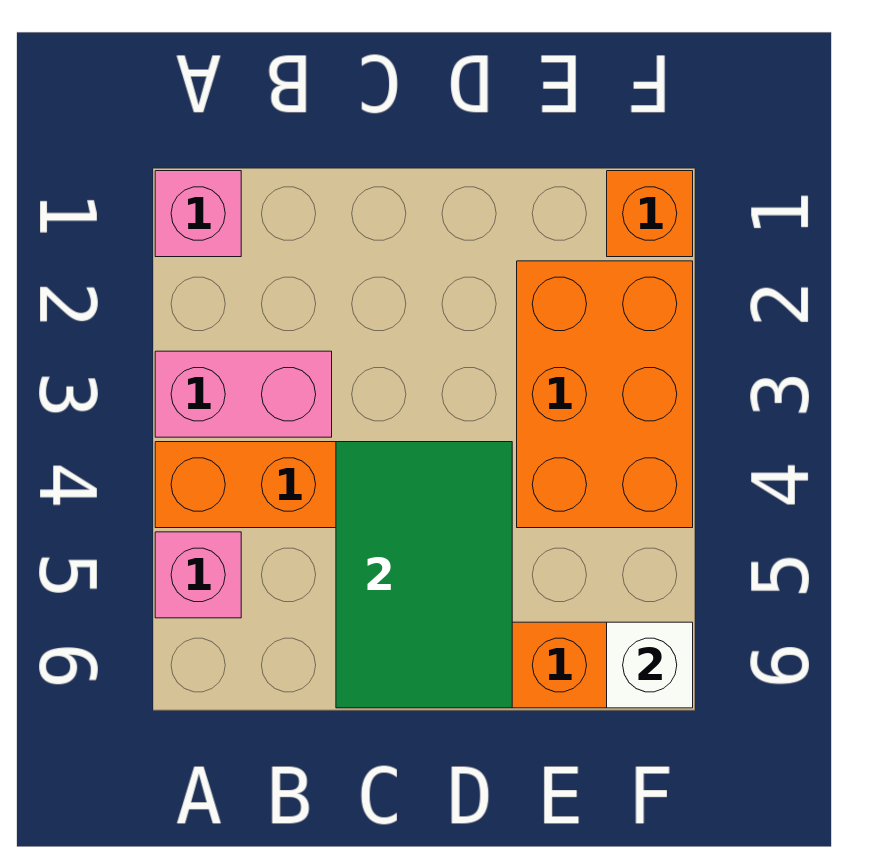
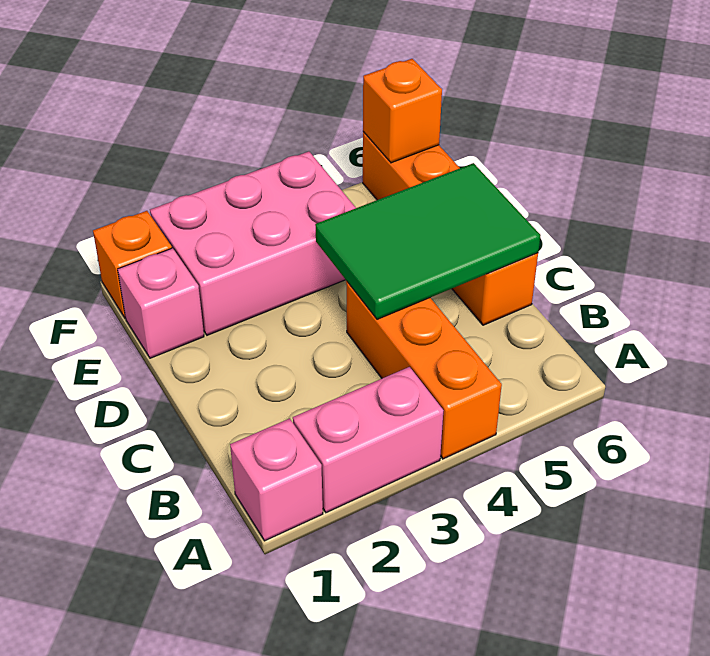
pink 1x2 brick [155,351,332,437] -> pink 1x2 brick turned to [293,367,444,513]
pink 1x1 brick [155,532,241,618] -> pink 1x1 brick moved to [118,248,204,358]
orange 2x3 brick [517,261,693,528] -> pink 2x3 brick [150,151,356,335]
white 1x1 brick [607,622,693,708] -> orange 1x1 brick [363,59,442,163]

